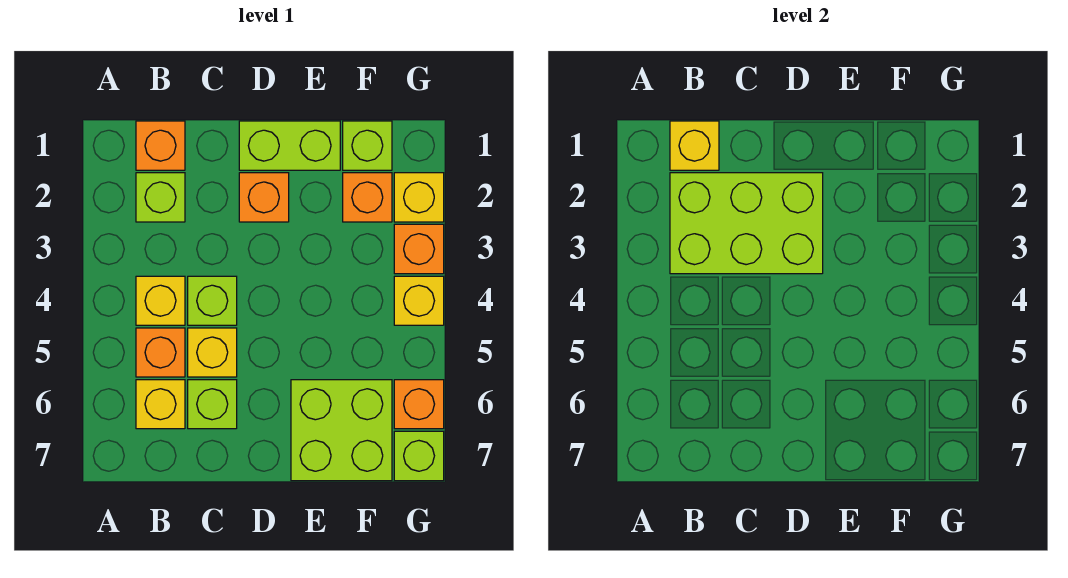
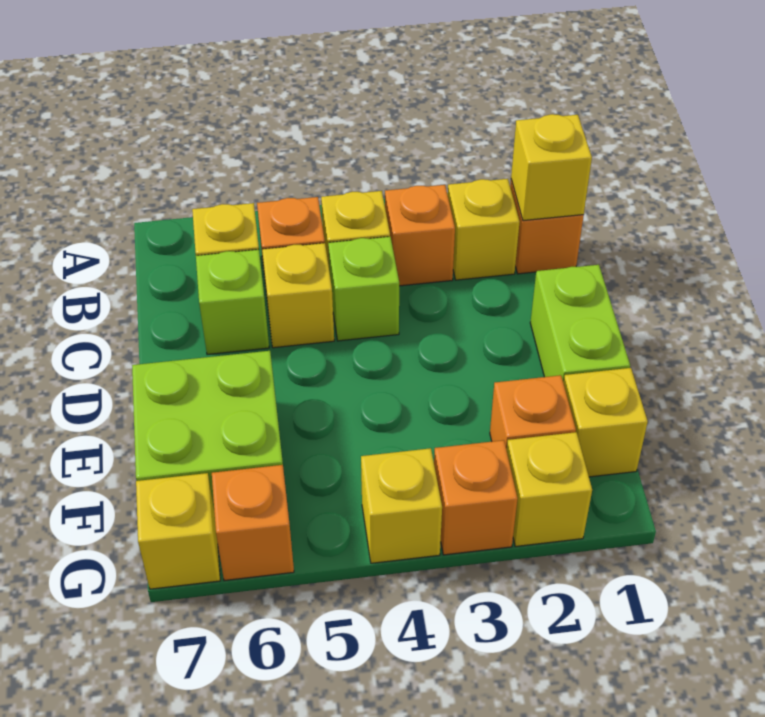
lime 1x1 brick [136,173,185,222] -> yellow 1x1 brick [448,179,520,280]
lime 2x3 brick [670,173,823,274] -> none
orange 1x1 brick [239,173,289,222] -> orange 1x1 brick moved to [385,185,455,286]
lime 1x1 brick [343,121,392,170] -> yellow 1x1 brick [564,368,648,477]
lime 1x1 brick [394,431,444,481] -> yellow 1x1 brick [136,473,220,589]

